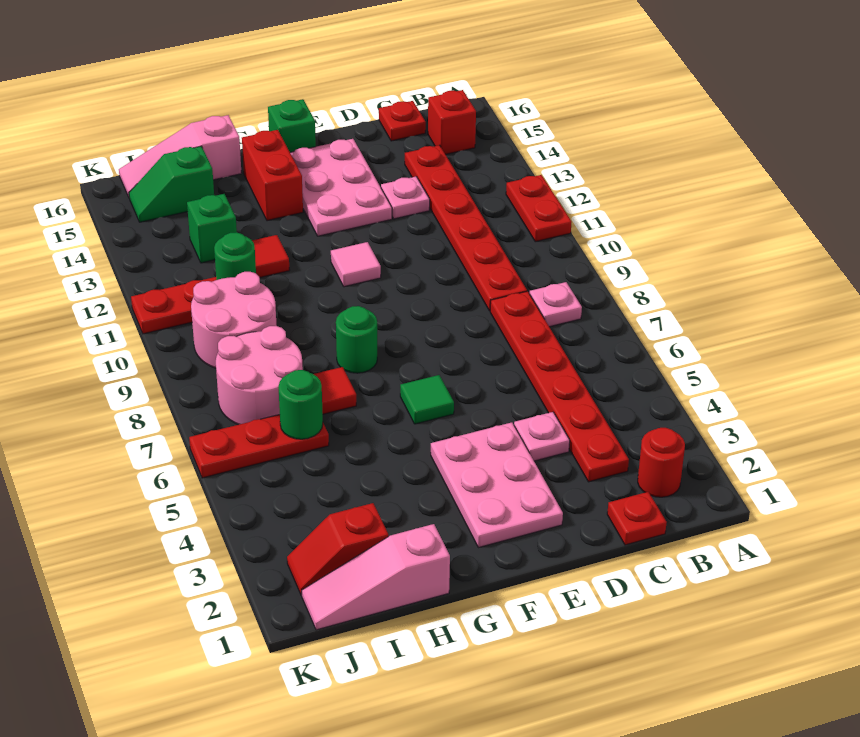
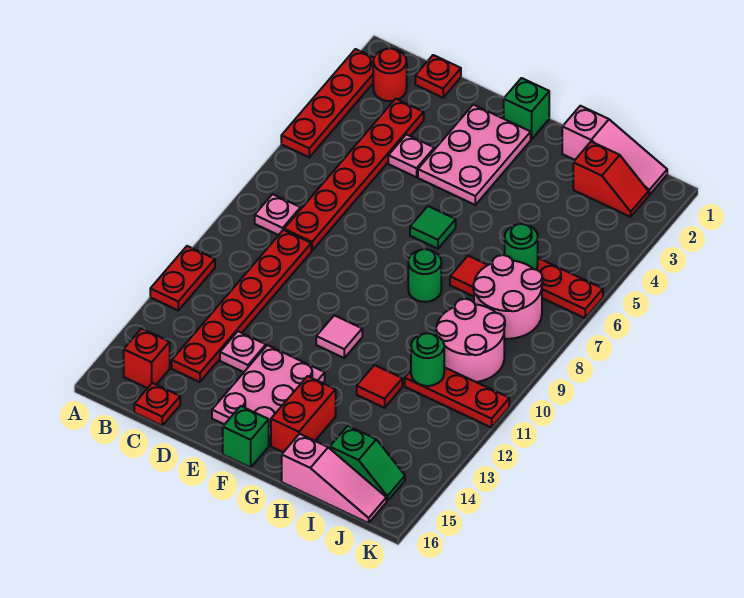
none -> red 1x4 plate [281,49,374,157]
green 1x1 brick [187,194,237,263] -> green 1x1 brick moved to [504,78,549,139]

